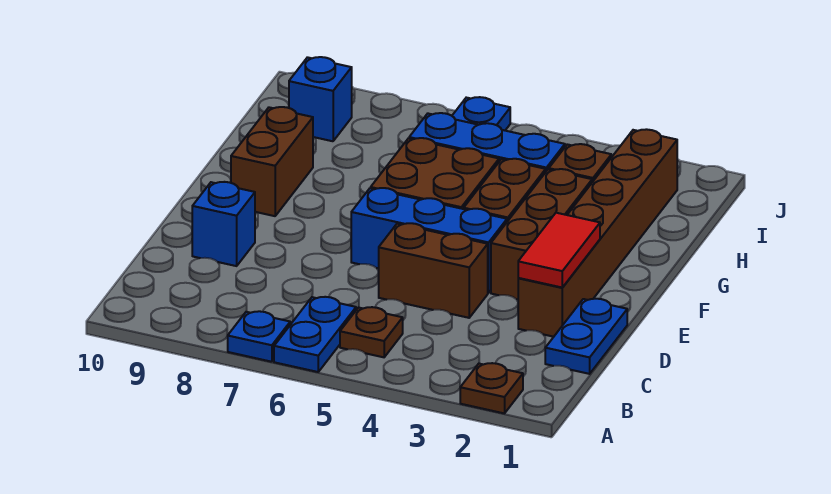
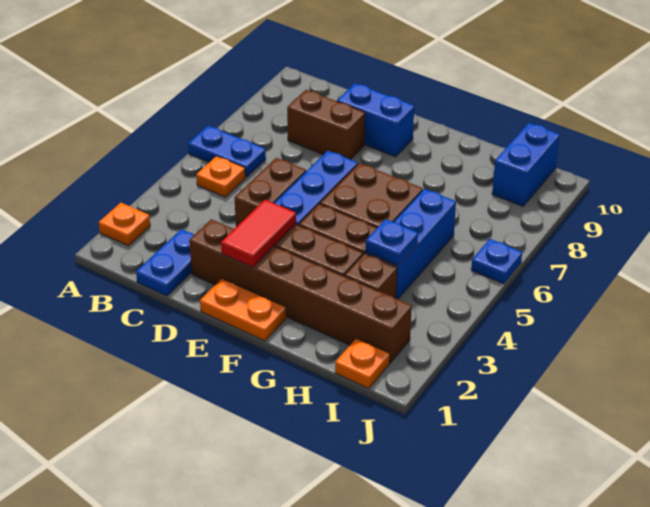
brown 1x1 plate [460,363,523,413] -> orange 1x1 plate [99,203,150,246]
blue 1x1 plate [228,311,290,362] -> blue 1x1 plate moved to [366,219,418,265]
brown 1x1 plate [340,307,403,357] -> orange 1x1 plate [196,156,245,197]
blue 1x2 plate [545,299,627,374] -> blue 1x2 plate turned to [136,229,194,296]
red 1x2 tile [518,213,600,288] -> red 1x2 tile turned to [221,200,296,267]
blue 1x1 brick [192,182,255,266] -> blue 1x2 brick [337,83,414,157]
none -> orange 1x2 plate [200,279,286,341]
brown 1x2 brick [231,107,313,216] -> brown 1x2 brick moved to [287,90,365,160]
none -> orange 1x1 plate [335,339,390,388]
blue 1x1 brick [289,57,352,141] -> blue 1x2 brick [492,123,560,206]

